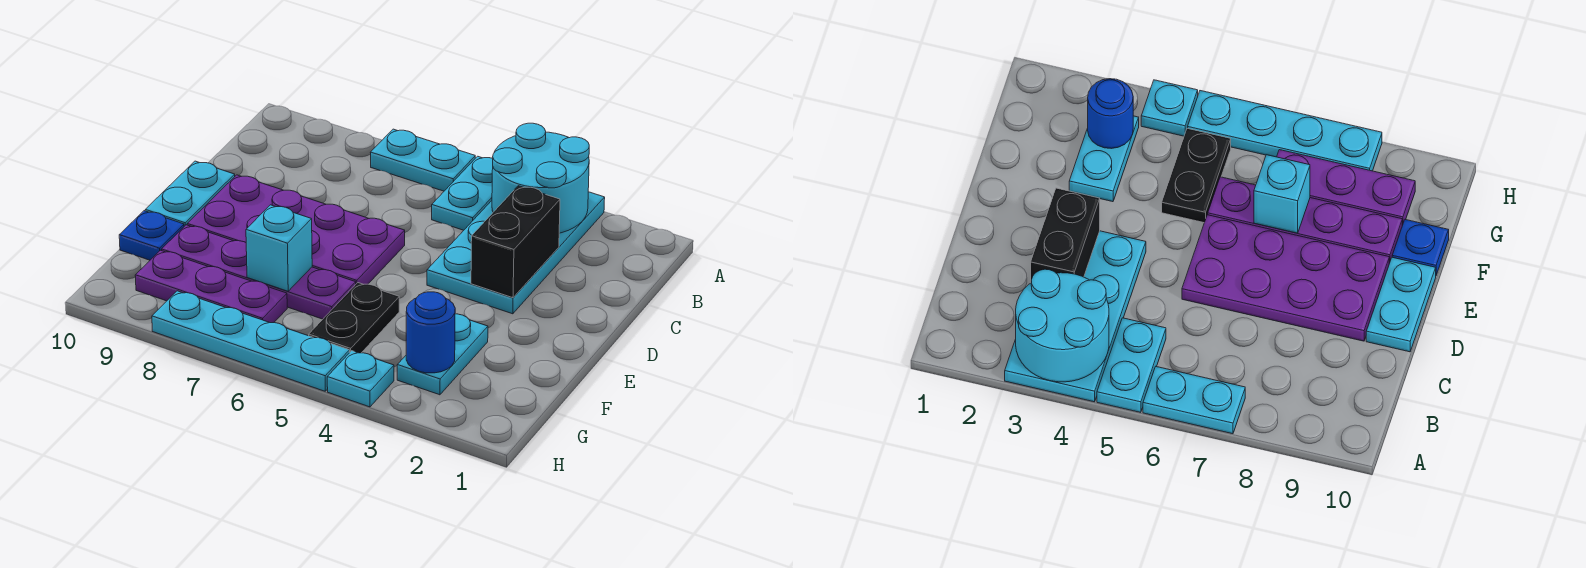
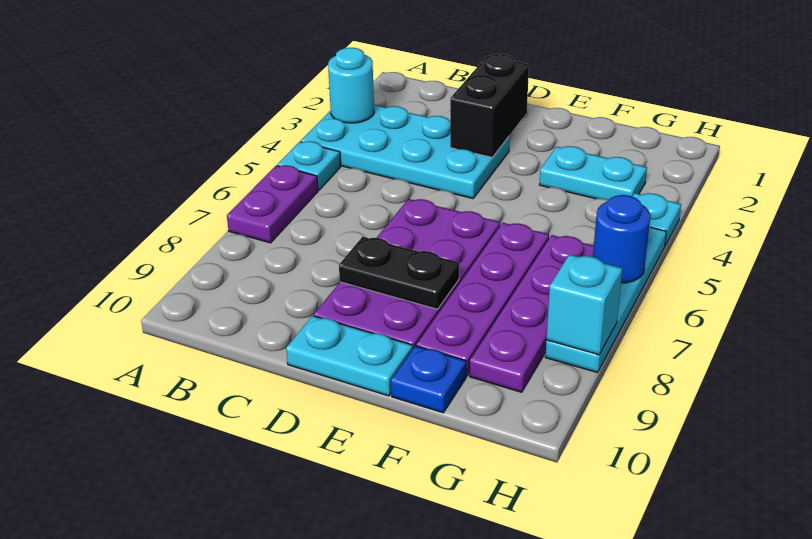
cyan 2x2 round brick [492,123,589,233] -> cyan 1x1 round brick [328,48,374,123]
cyan 1x2 plate [432,156,493,230] -> cyan 1x1 plate [277,141,341,190]
cyan 1x2 plate [370,129,475,191] -> purple 1x2 plate [227,165,318,243]
black 1x2 brick [471,186,560,298] -> black 1x2 brick turned to [450,54,529,157]
black 1x2 plate [309,283,399,353] -> black 1x2 plate moved to [339,237,459,309]
cyan 1x1 brick [246,205,312,291] -> cyan 1x1 brick moved to [547,255,622,355]
blue 1x1 round brick [406,292,455,373] -> blue 1x1 round brick moved to [593,195,650,283]
purple 1x3 plate [135,250,287,323] -> purple 1x4 plate [470,235,594,392]

